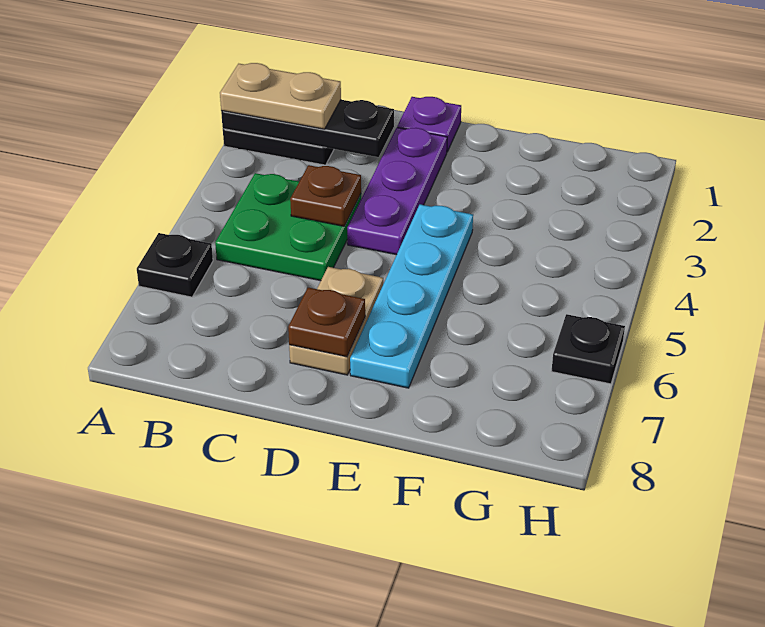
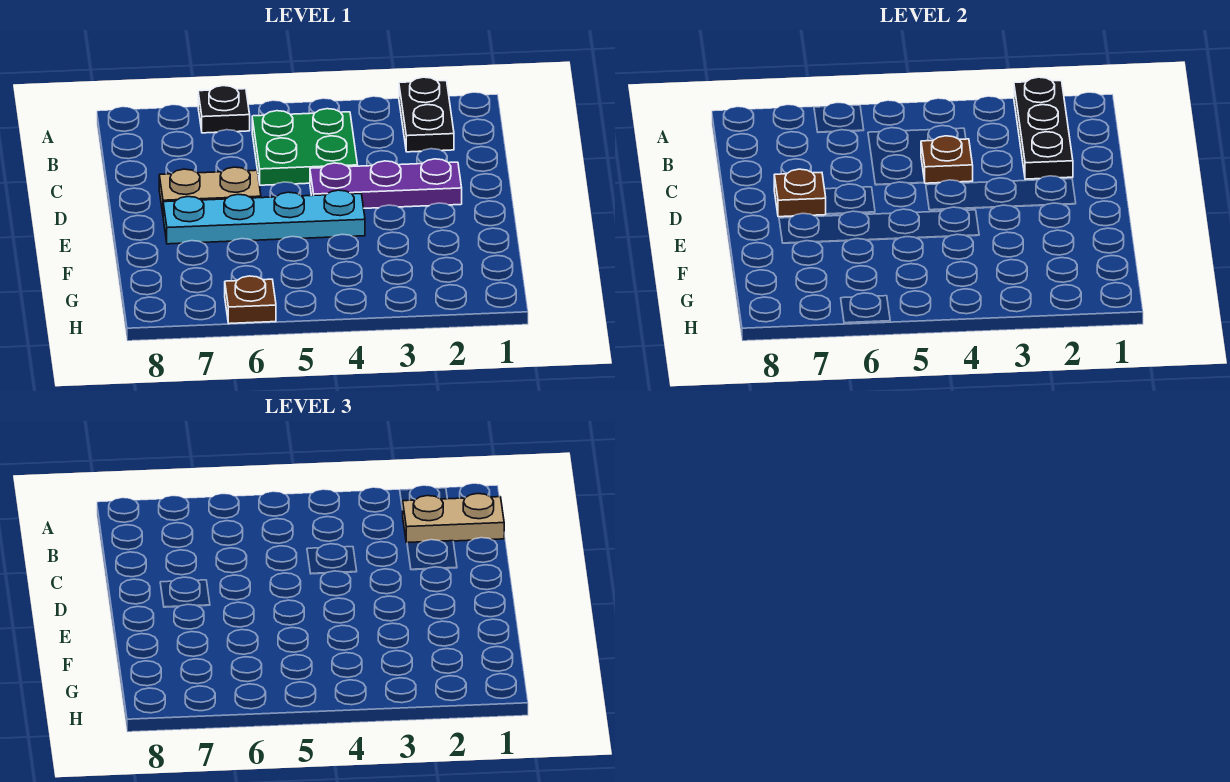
tan 1x2 plate [220,63,341,129] -> tan 1x2 plate turned to [402,494,504,543]
purple 1x1 plate [397,97,461,152] -> none
black 1x1 plate [552,314,625,384] -> brown 1x1 plate [225,276,276,324]

